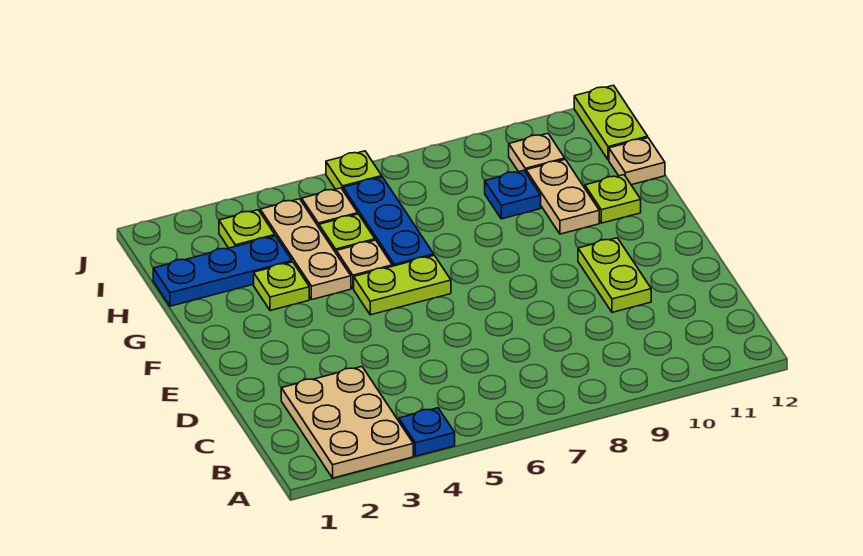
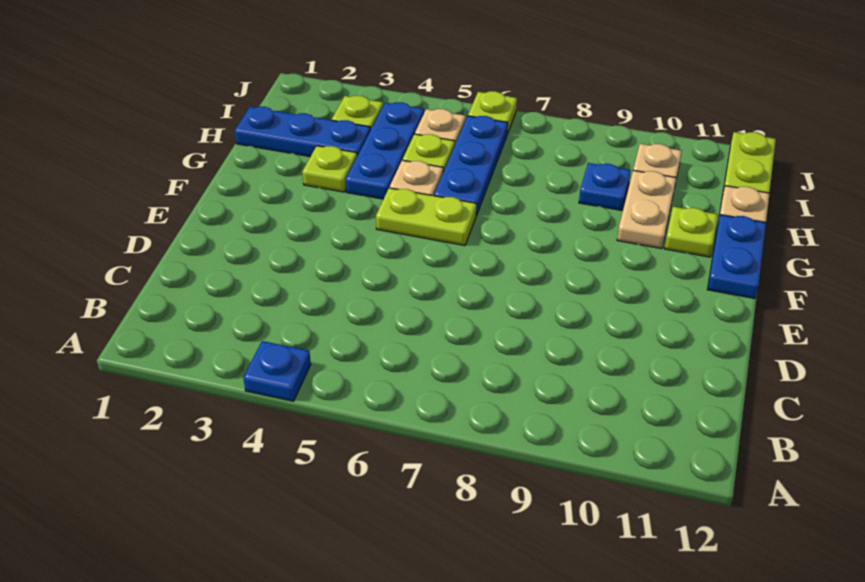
tan 2x3 plate [281,367,413,478] -> none
lime 1x2 plate [578,238,651,312] -> none
none -> blue 1x2 plate [707,215,766,299]
tan 1x3 plate [260,199,351,300] -> blue 1x3 plate [346,102,424,199]

